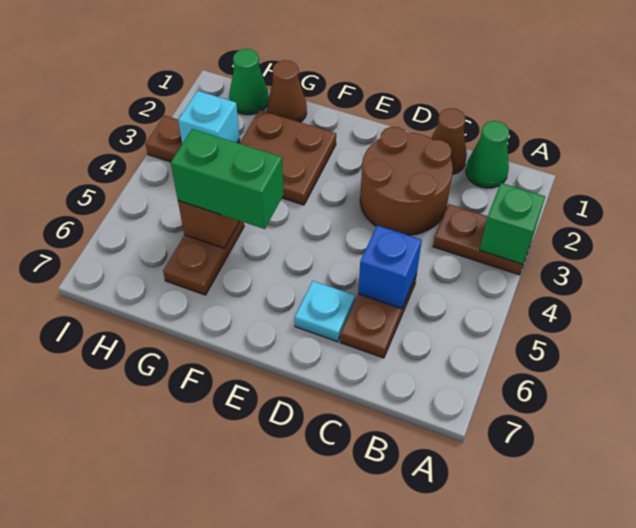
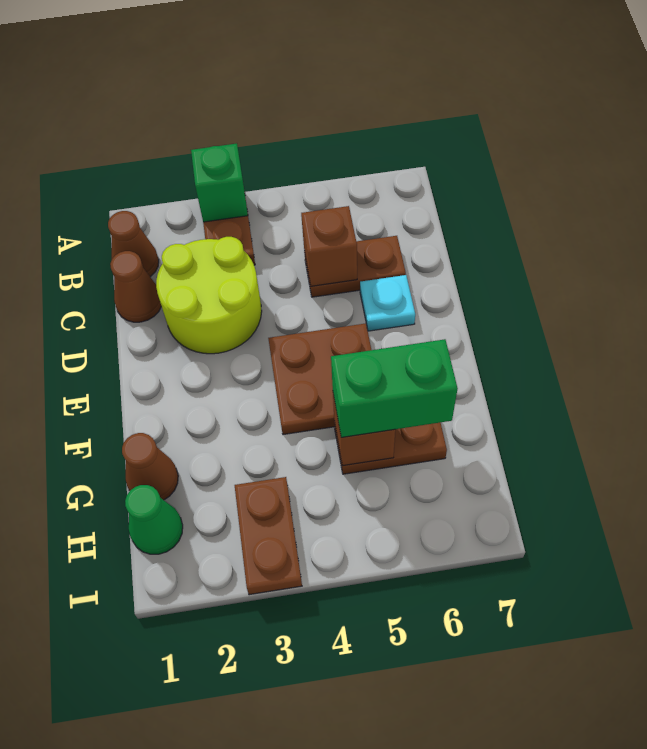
green 1x1 cone [466,121,509,188] -> brown 1x1 cone [108,211,159,277]
brown 2x2 round brick [360,127,453,235] -> lime 2x2 round brick [156,237,262,354]
blue 1x1 brick [358,225,422,309] -> brown 1x1 brick [301,206,357,286]
brown 2x2 plate [239,110,336,205] -> brown 2x2 plate moved to [268,323,371,435]
green 1x2 brick [171,129,284,229] -> green 1x2 brick turned to [331,339,458,437]
cyan 1x1 brick [178,91,240,144] -> none

